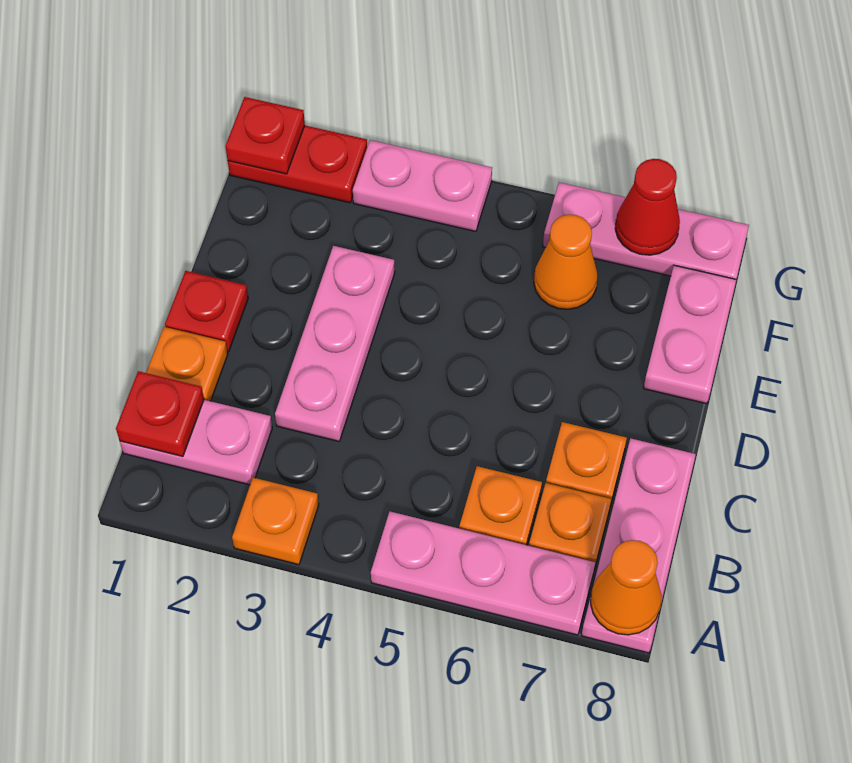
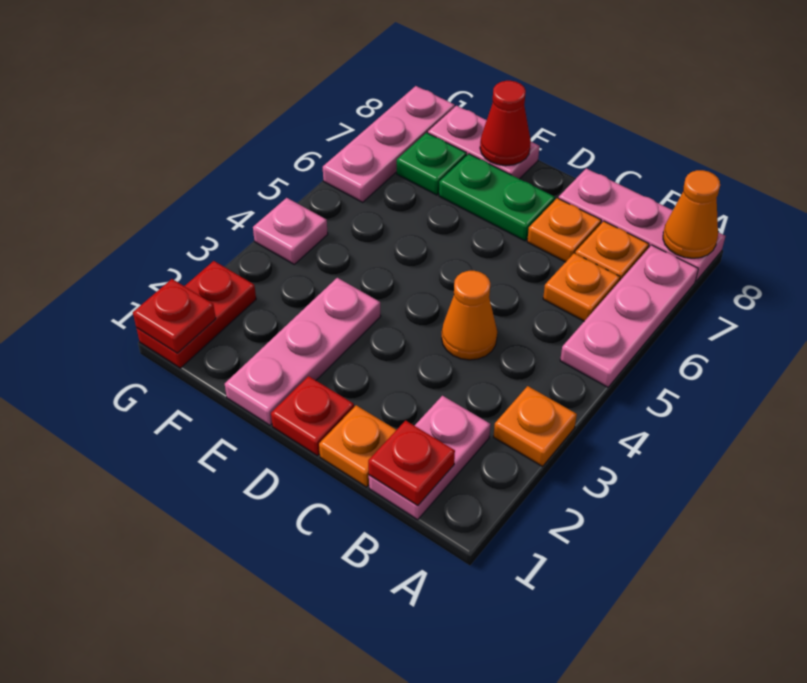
pink 1x3 plate [275,246,395,441] -> pink 1x3 plate turned to [225,278,381,425]
none -> green 1x2 plate [439,154,555,241]
orange 1x1 cone [534,214,598,309] -> orange 1x1 cone moved to [442,271,497,360]
none -> green 1x1 plate [397,133,467,195]
pink 1x2 plate [353,140,492,231] -> pink 1x1 plate [253,198,328,264]
red 1x1 cone [615,159,680,255] -> red 1x1 cone moved to [480,81,531,166]

